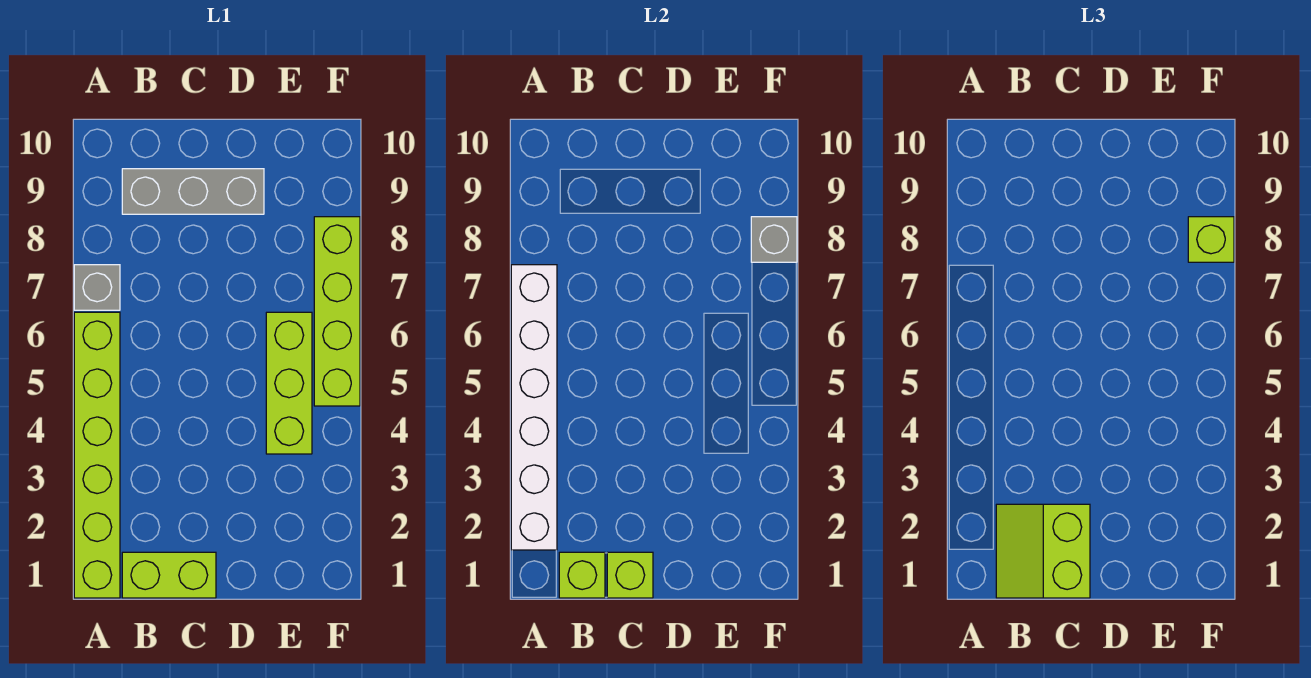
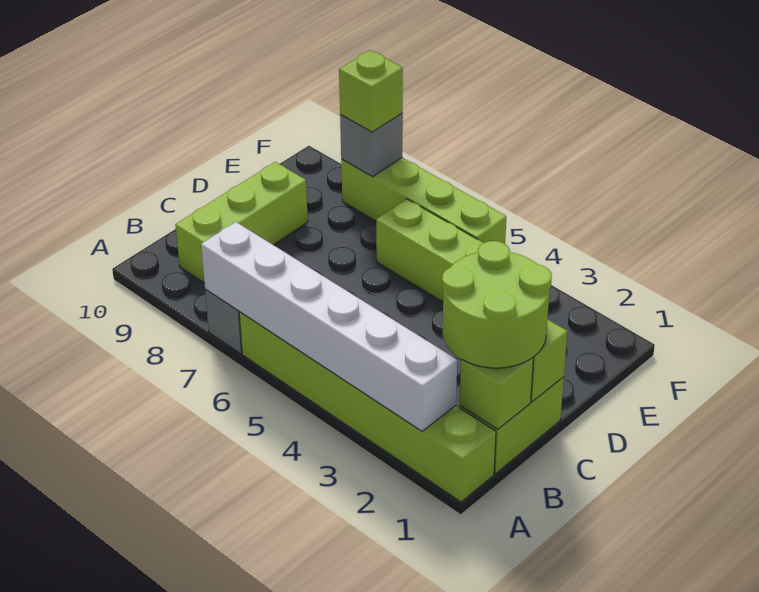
lime 2x2 slope [996,504,1090,598] -> lime 2x2 round brick [442,241,552,368]
grey 1x3 brick [122,169,264,214] -> lime 1x3 brick [175,162,308,283]

